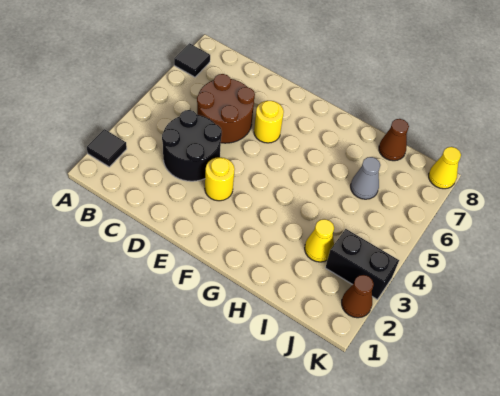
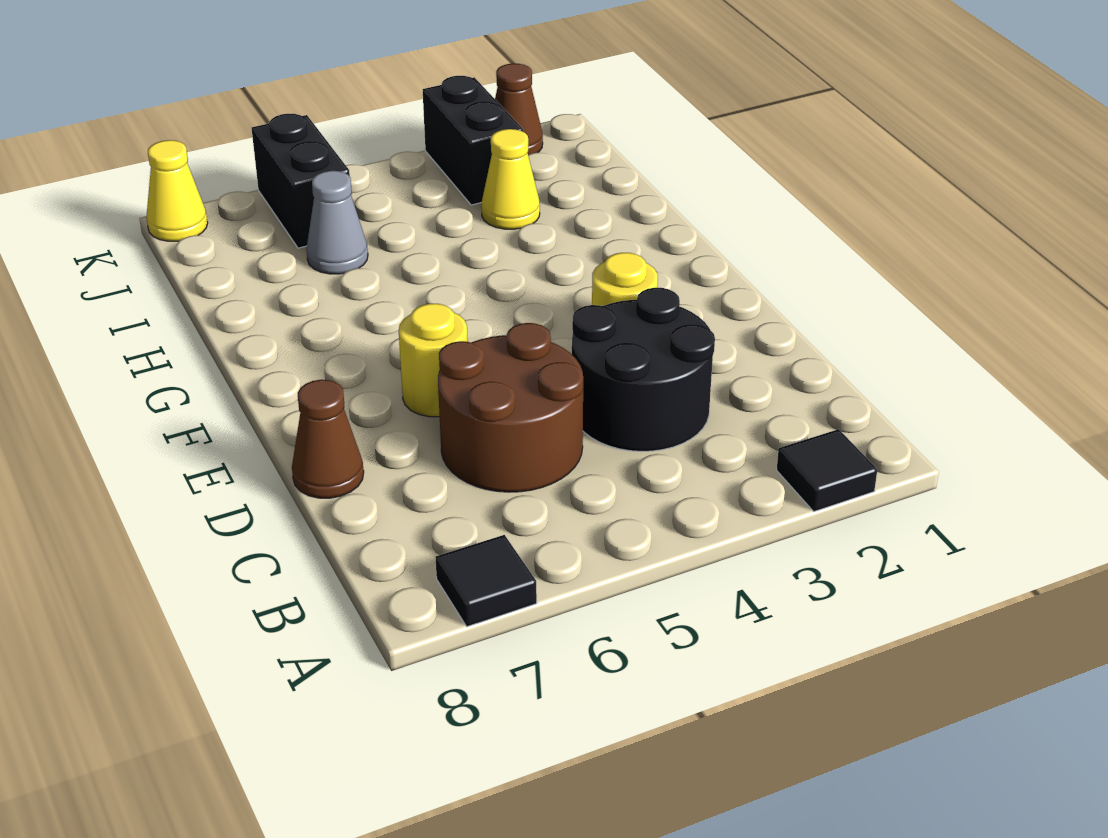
brown 1x1 cone [379,119,409,161] -> brown 1x1 cone moved to [292,380,364,498]
none -> black 1x2 brick [252,114,350,248]

